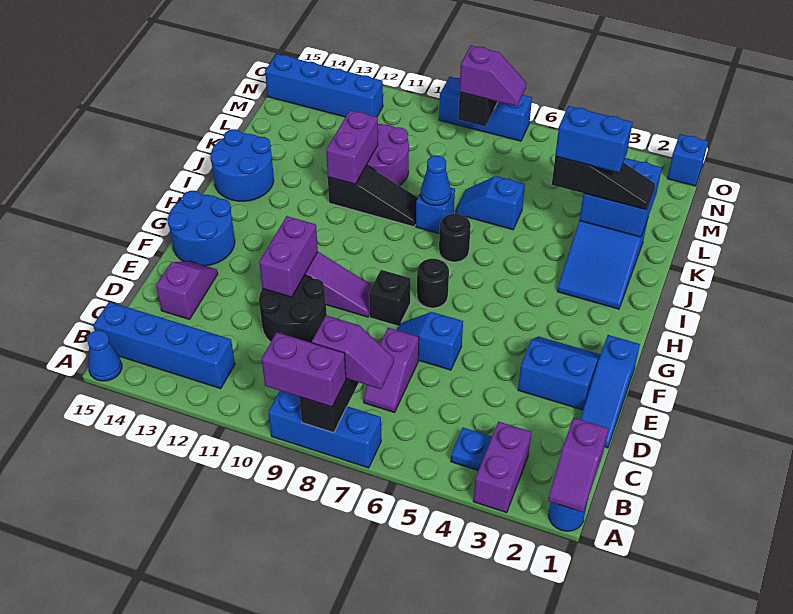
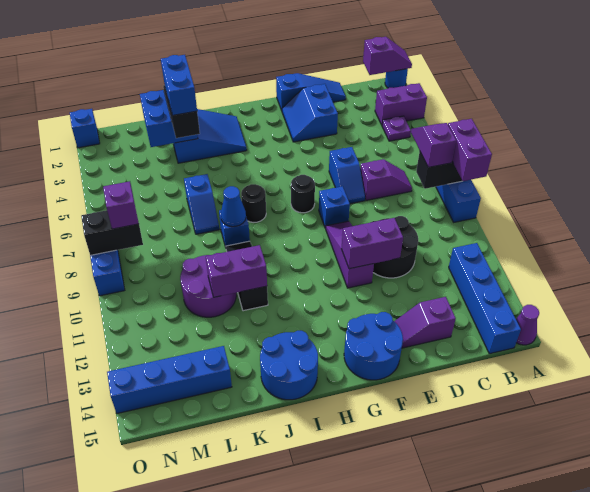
blue 1x1 cone [87,330,122,381] -> purple 1x1 cone [516,305,539,345]
blue 1x1 plate [451,428,492,470] -> purple 1x1 plate [382,116,411,141]
black 1x1 brick [369,270,411,326] -> blue 1x1 brick [319,186,350,228]
blue 1x4 brick [265,54,383,117] -> blue 1x4 brick turned to [107,346,232,414]

